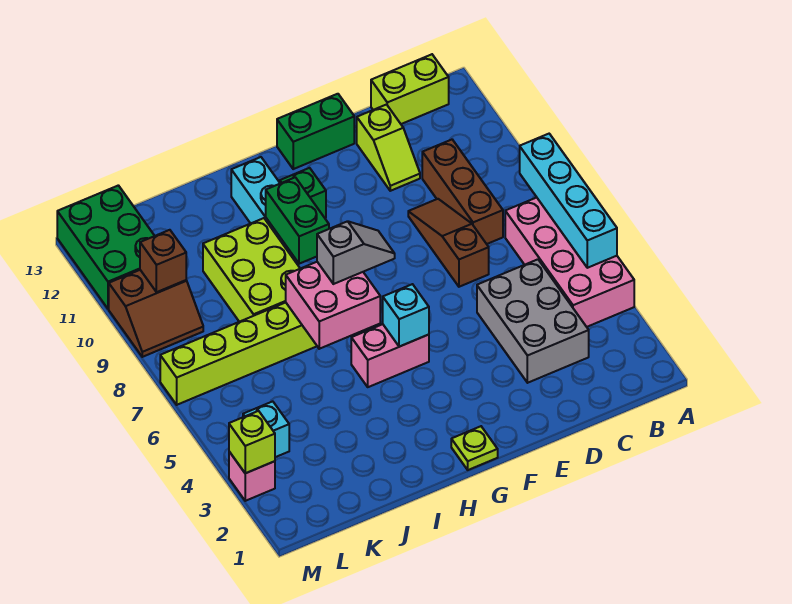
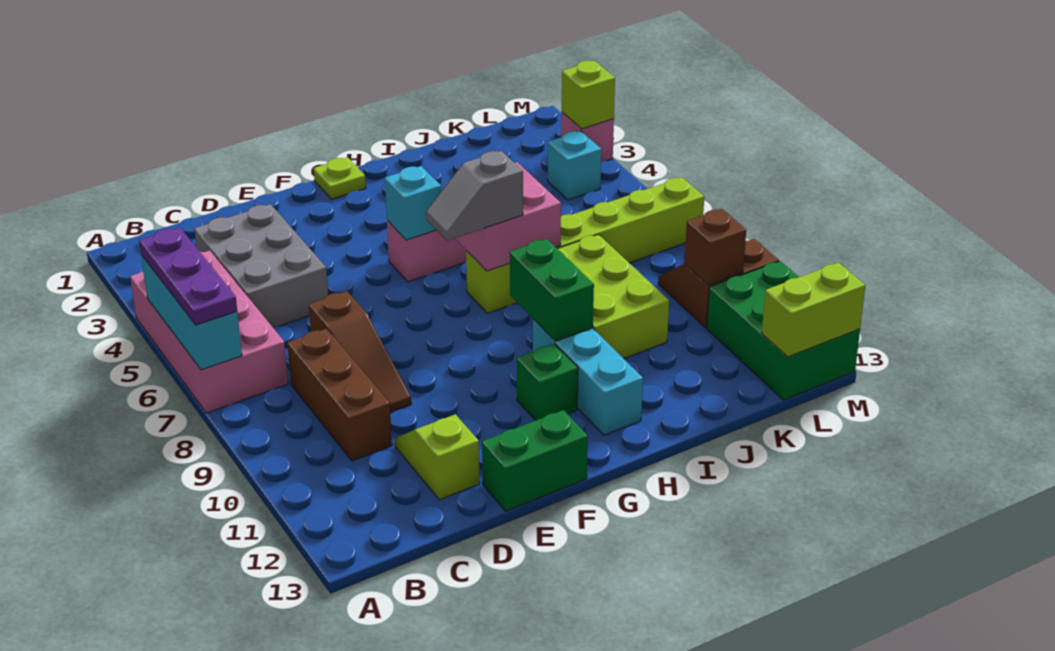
cyan 1x4 brick [520,134,617,268] -> cyan 1x3 brick [141,255,242,370]
none -> purple 1x3 plate [139,227,237,325]
lime 1x2 brick [371,54,449,124] -> lime 1x2 brick moved to [762,263,865,357]

